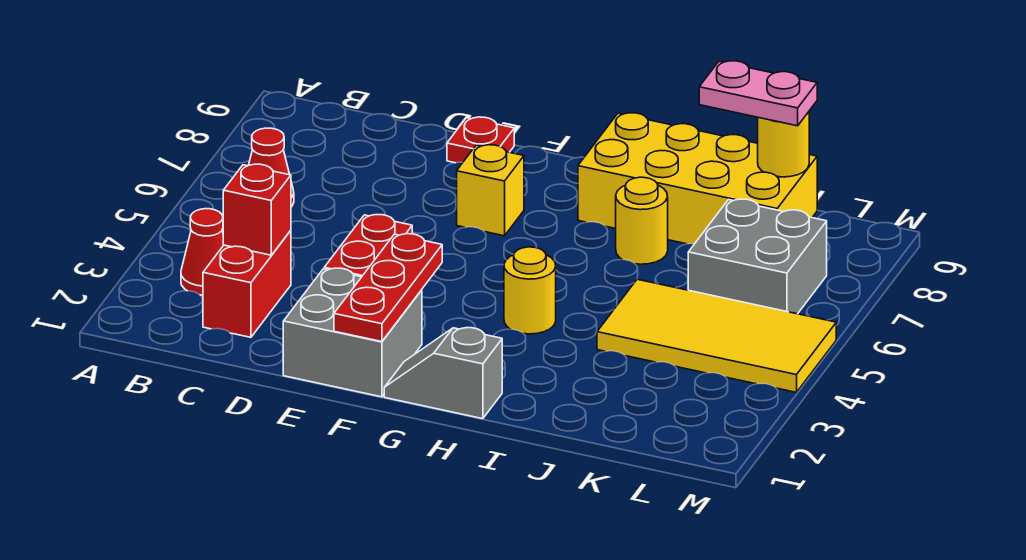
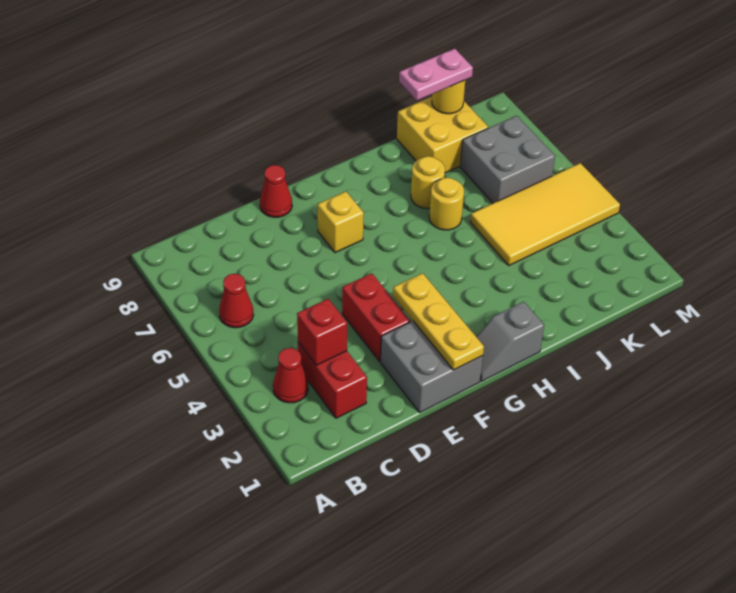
red 1x1 plate [447,117,514,163] -> red 1x1 cone [260,165,292,217]
red 1x3 plate [334,234,442,342] -> yellow 1x3 plate [393,273,484,370]
yellow 1x1 round brick [504,247,556,334] -> yellow 1x1 round brick moved to [429,178,464,230]
yellow 2x4 brick [578,113,817,244] -> yellow 2x2 brick [397,97,488,173]

